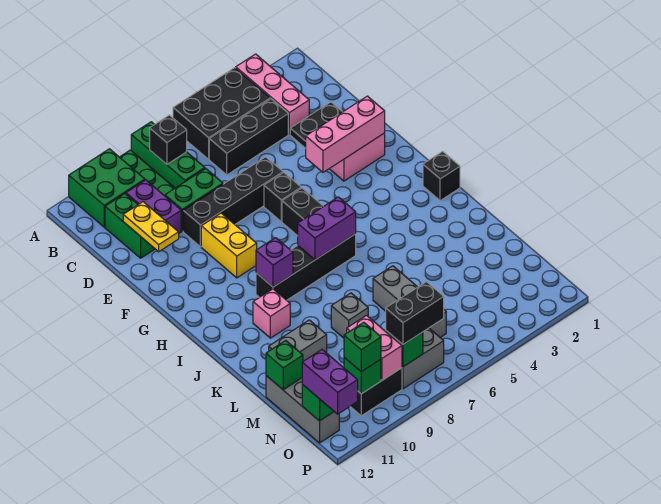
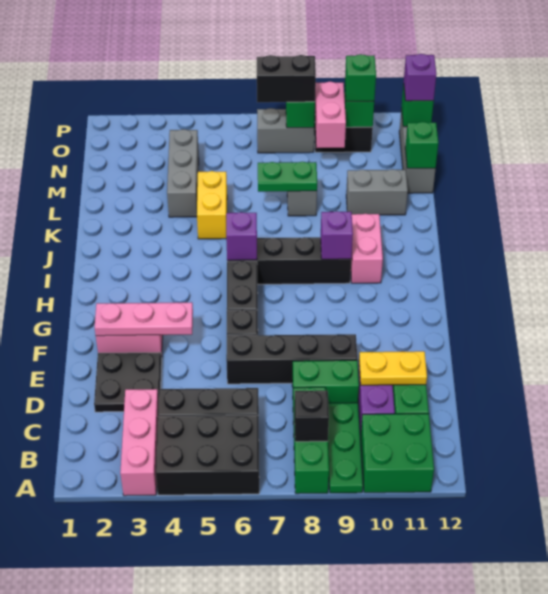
yellow 1x2 plate [123,202,179,252] -> yellow 1x2 plate turned to [359,351,427,385]
pink 1x3 brick [306,96,385,172] -> pink 1x3 plate [95,302,193,336]
yellow 1x2 brick [201,213,257,278] -> yellow 1x2 brick moved to [197,171,227,239]
black 1x1 brick [423,151,460,201] -> none
purple 1x2 brick [298,197,356,260] -> purple 1x1 brick [226,212,257,261]
pink 1x1 brick [253,289,290,338] -> pink 1x2 brick [351,214,383,283]
grey 1x3 brick [373,266,446,337] -> grey 1x3 brick moved to [167,129,199,217]
none -> green 1x2 plate [258,162,317,192]
purple 1x2 brick [302,350,358,414] -> purple 1x1 brick [404,54,436,101]

